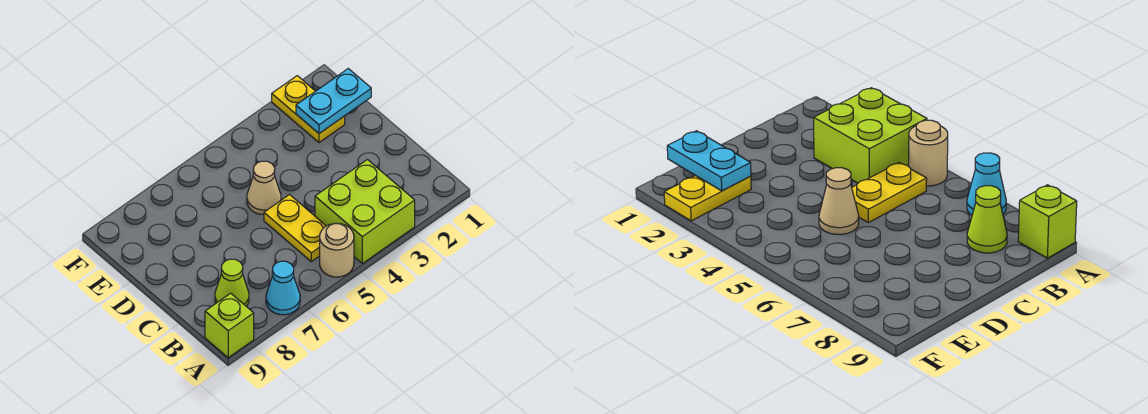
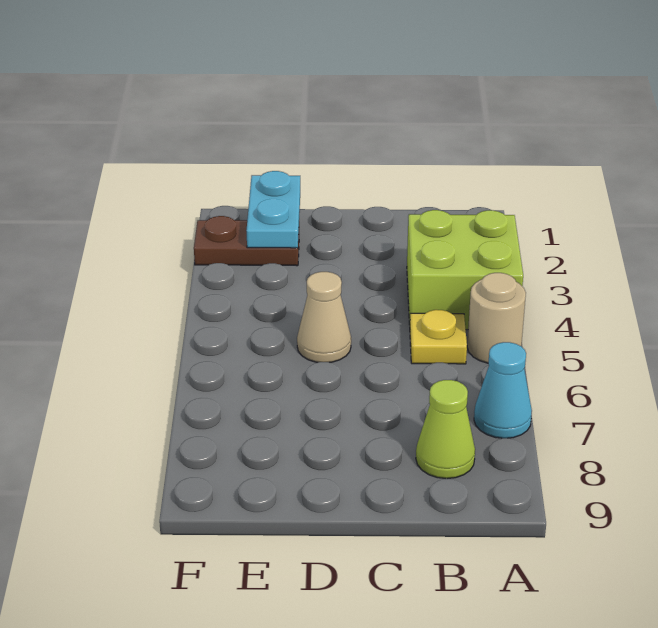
lime 1x1 brick [205,293,254,358] -> none
yellow 1x2 plate [264,195,326,261] -> yellow 1x1 plate [410,310,467,364]
yellow 1x2 plate [272,76,345,143] -> brown 1x2 plate [194,216,299,266]

